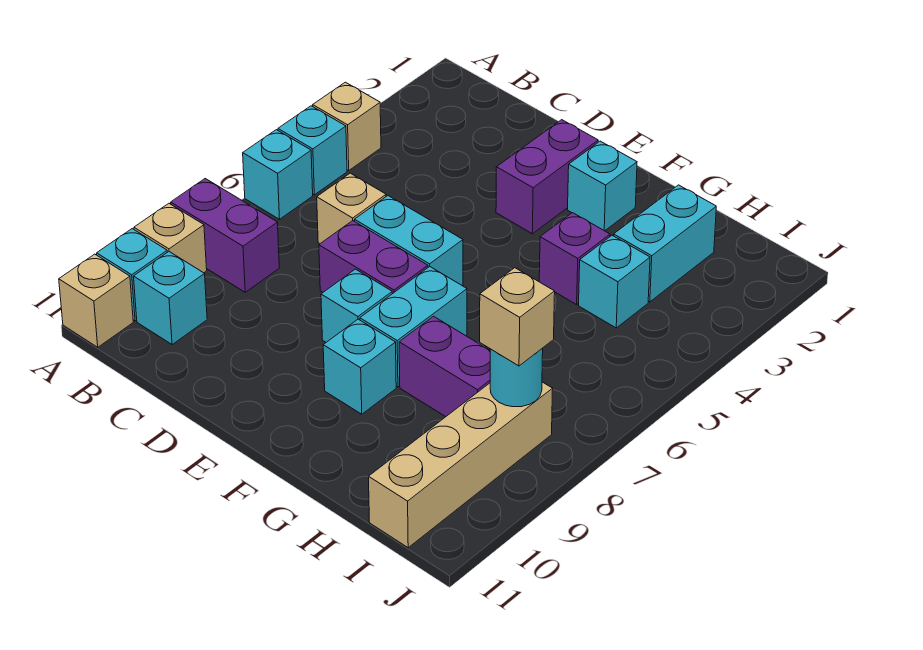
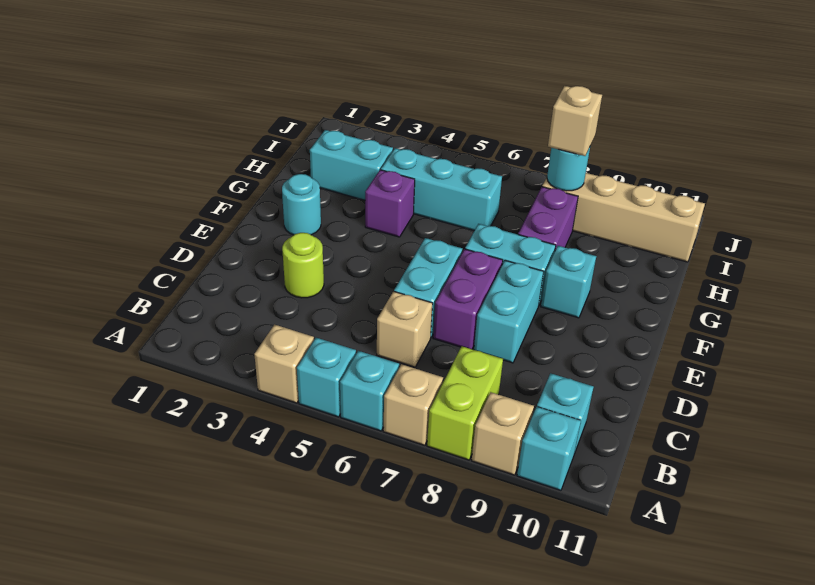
purple 1x2 brick [171,179,279,292] -> lime 1x2 brick [427,346,503,460]
tan 1x1 brick [59,254,133,347] -> tan 1x1 brick moved to [383,364,443,445]
none -> lime 1x1 round brick [282,233,324,298]
purple 1x2 brick [496,120,598,234] -> none
cyan 1x1 brick [321,269,392,342] -> cyan 1x2 brick [474,260,544,363]
cyan 1x1 brick [568,141,637,231] -> cyan 1x1 round brick [282,174,321,235]
cyan 1x1 brick [579,235,650,328] -> cyan 1x3 brick [381,148,502,231]

